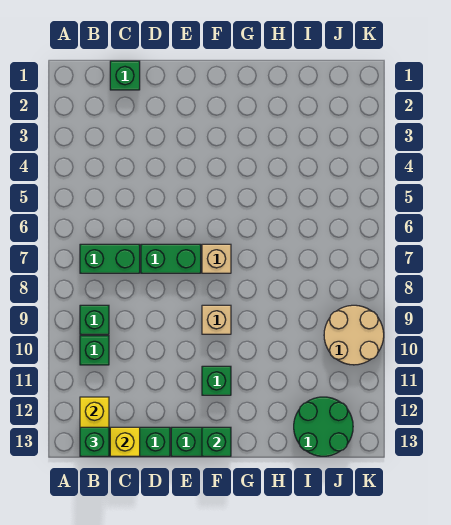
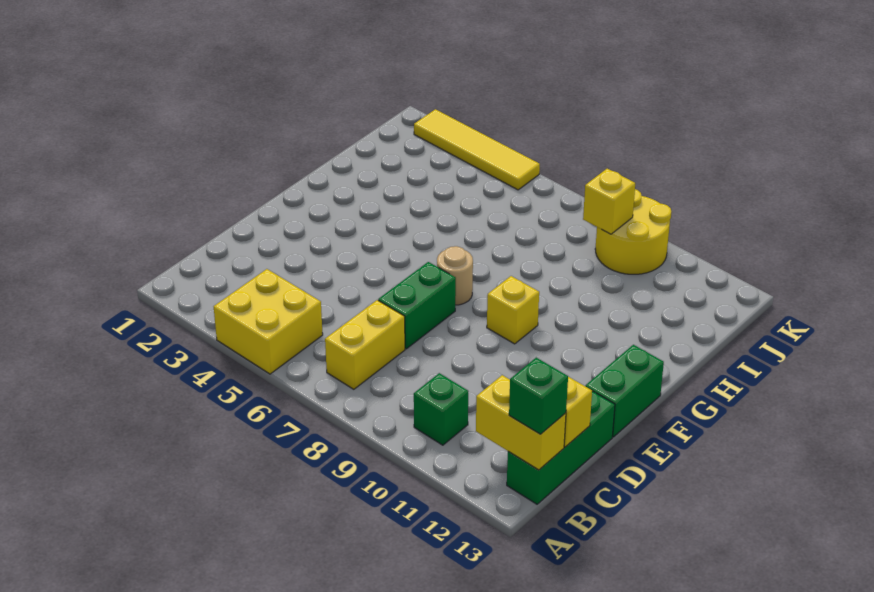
none -> yellow 2x2 brick [214,269,323,374]
green 1x2 brick [80,244,140,273] -> yellow 1x2 brick [325,300,405,389]
green 1x1 brick [80,305,109,334] -> none
green 1x1 brick [110,61,140,90] -> none
tan 1x1 brick [202,244,231,273] -> tan 1x1 round brick [437,246,473,305]
tan 1x1 brick [202,305,231,334] -> yellow 1x1 brick [487,276,539,344]
green 1x1 brick [202,366,231,395] -> none
green 1x1 brick [202,427,231,456] -> none
green 2x2 round brick [294,397,353,456] -> none
tan 2x2 round brick [324,305,384,365] -> yellow 2x2 round brick [595,189,671,274]
none -> yellow 1x1 brick [583,169,635,234]
none -> yellow 1x4 tile [414,109,540,190]

